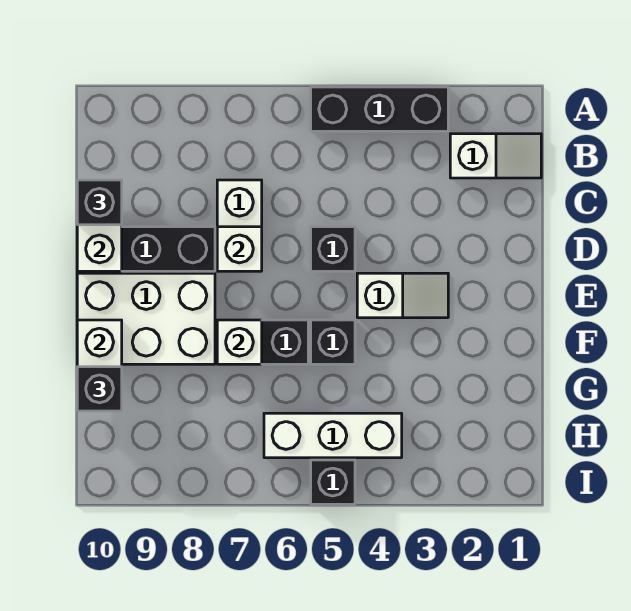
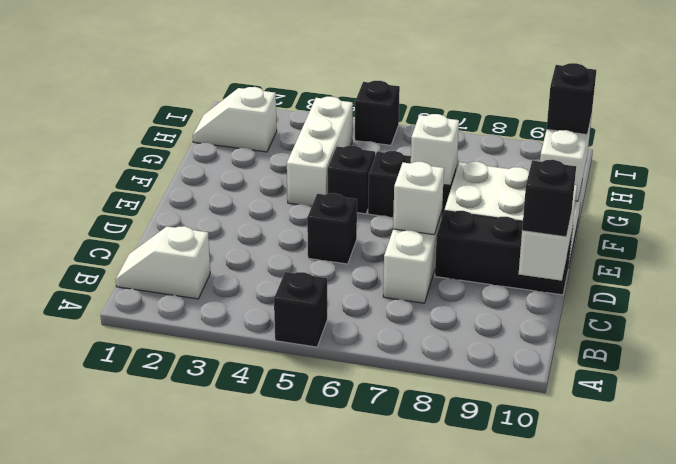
black 1x3 brick [311,87,448,131] -> black 1x1 brick [274,272,327,347]
white 1x2 slope [357,273,448,318] -> white 1x2 slope moved to [193,87,277,152]
white 1x3 brick [264,413,402,458] -> white 1x3 brick turned to [287,97,353,206]

